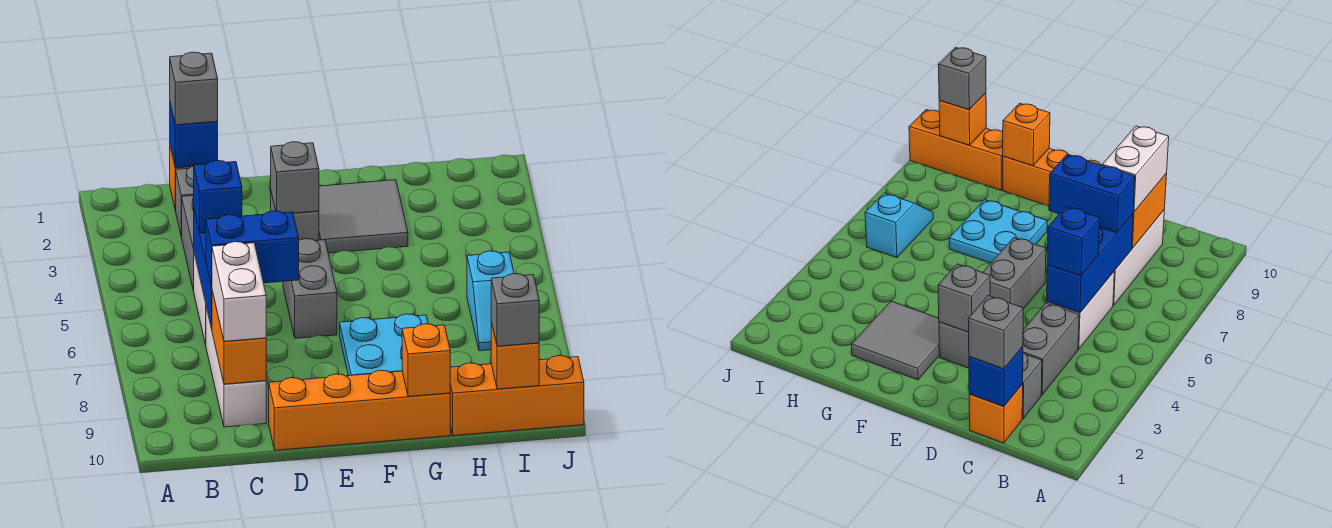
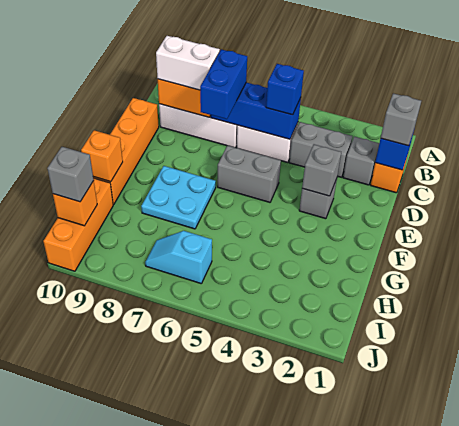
grey 2x2 tile [319,180,408,253] -> none

